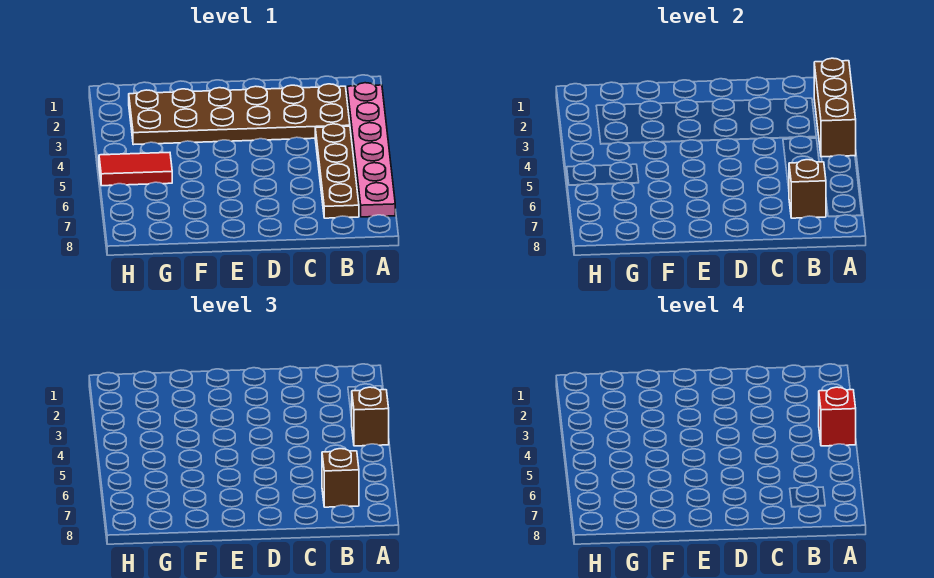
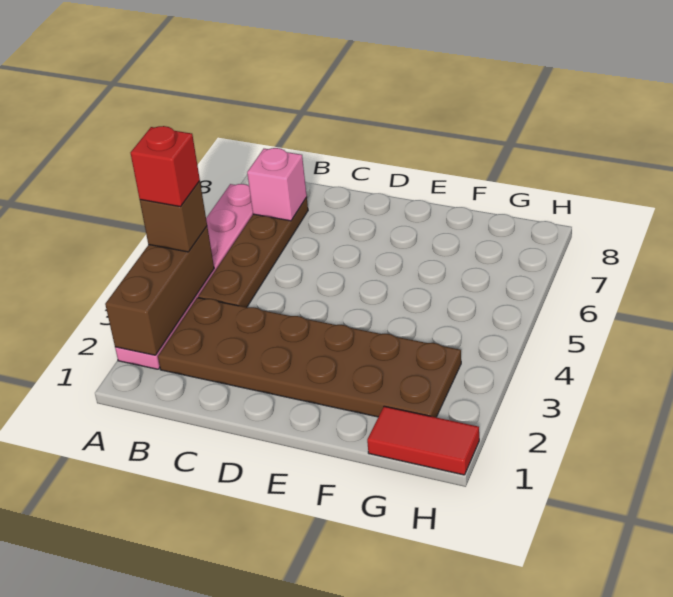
brown 1x1 brick [789,160,826,218] -> pink 1x1 brick [247,148,307,221]
brown 1x1 brick [322,449,359,507] -> none
red 1x2 tile [99,152,172,186] -> red 1x2 tile moved to [367,406,479,475]

